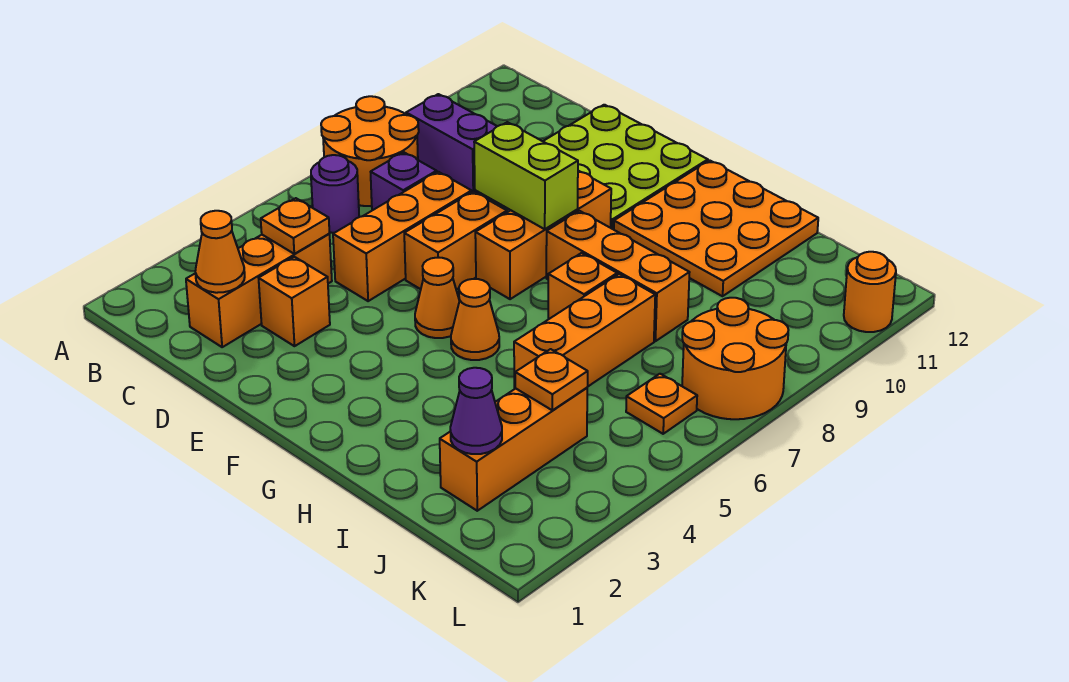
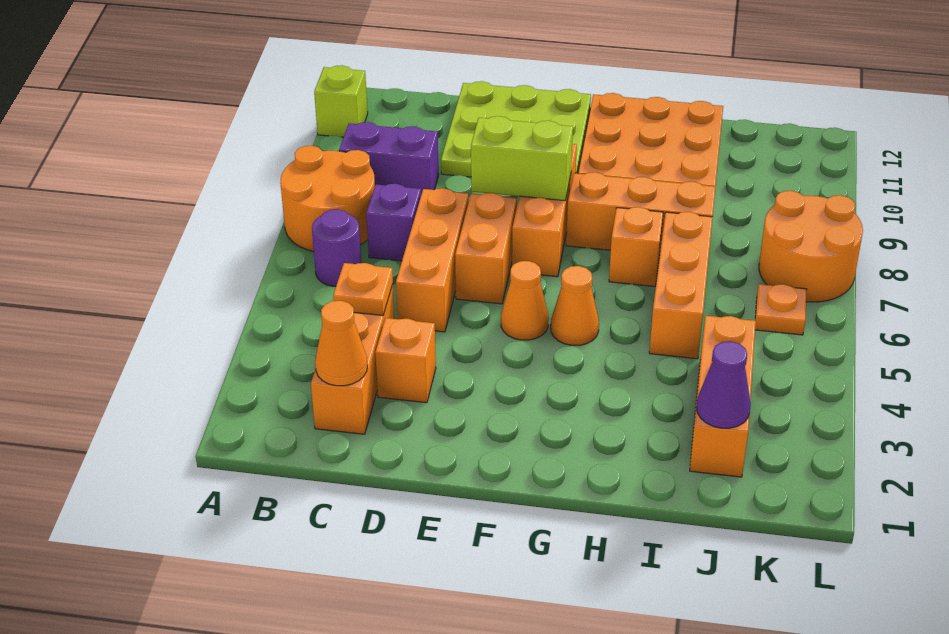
none -> lime 1x1 brick [314,65,368,137]
orange 1x1 plate [515,349,588,410] -> none
orange 1x1 round brick [844,252,896,332] -> none

